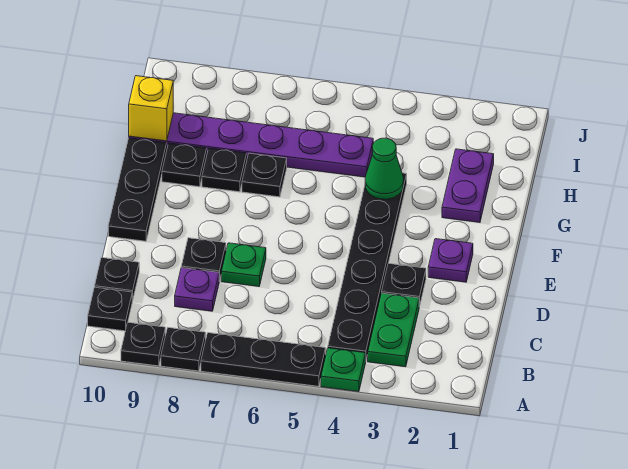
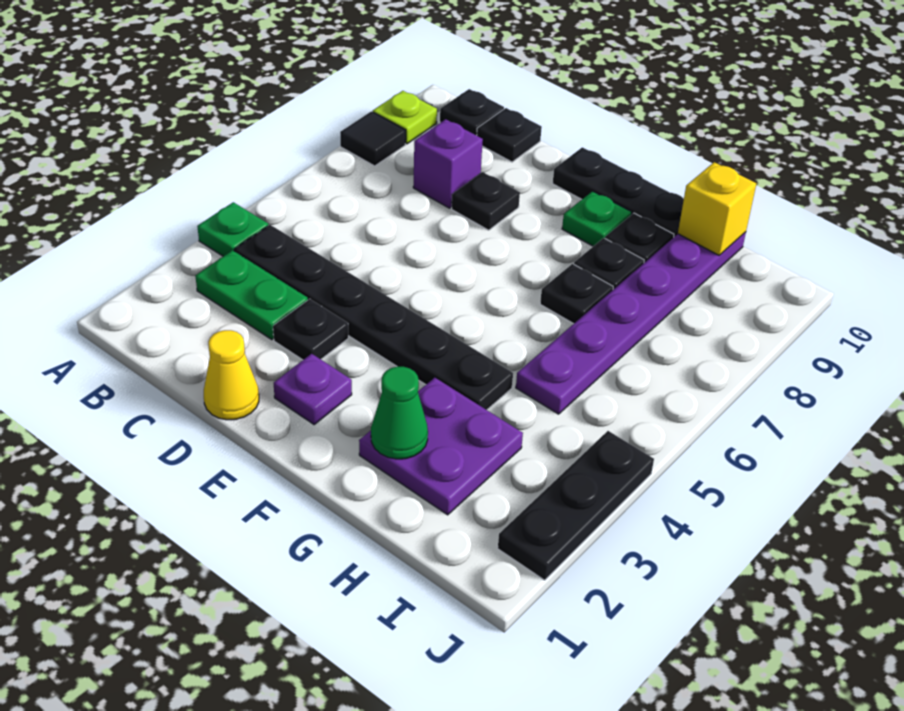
black 1x3 plate [201,333,326,386] -> black 1x3 plate moved to [498,431,654,580]
black 1x1 plate [161,328,206,371] -> black 1x1 tile [340,111,406,166]
black 1x1 plate [121,322,165,366] -> lime 1x1 plate [373,91,437,144]
purple 1x1 plate [175,268,219,311] -> purple 1x1 brick [413,119,483,208]
none -> yellow 1x1 cone [204,330,259,420]
green 1x1 plate [221,243,266,287] -> green 1x1 plate moved to [562,191,632,246]
purple 1x2 plate [442,149,494,223] -> purple 2x2 plate [359,378,523,515]
green 1x1 cone [365,138,403,199] -> green 1x1 cone moved to [371,367,428,459]

